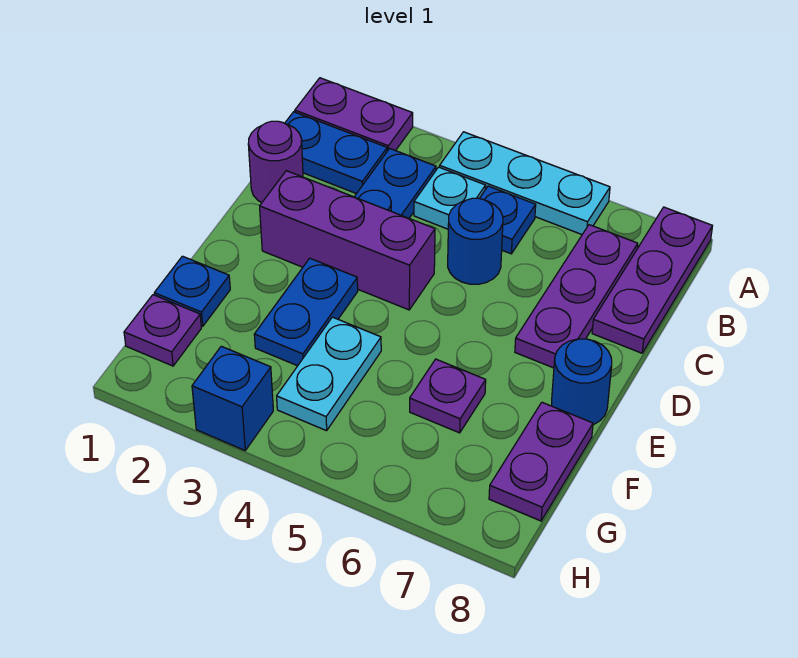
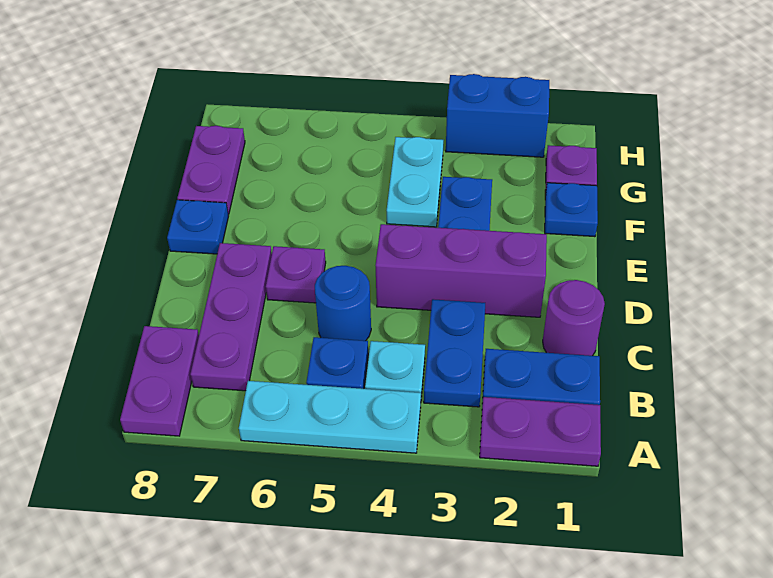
purple 1x3 plate [592,207,712,353] -> purple 1x2 plate [120,326,199,436]
blue 1x1 round brick [552,339,612,425] -> blue 1x1 plate [167,200,228,254]
purple 1x1 plate [410,359,486,433] -> purple 1x1 plate moved to [266,246,326,303]
blue 1x1 brick [192,346,273,450] -> blue 1x2 brick [446,74,549,157]

